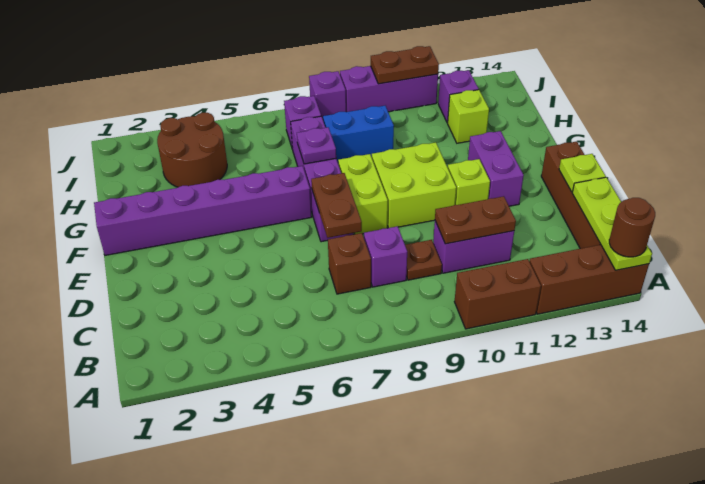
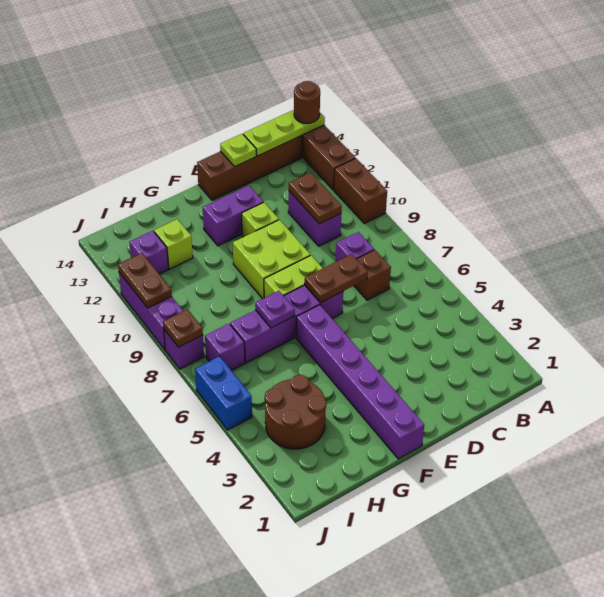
brown 1x1 plate [405,240,442,280] -> brown 1x1 plate moved to [163,309,203,347]
blue 1x2 brick [323,106,394,162] -> blue 1x2 brick moved to [195,356,252,430]

